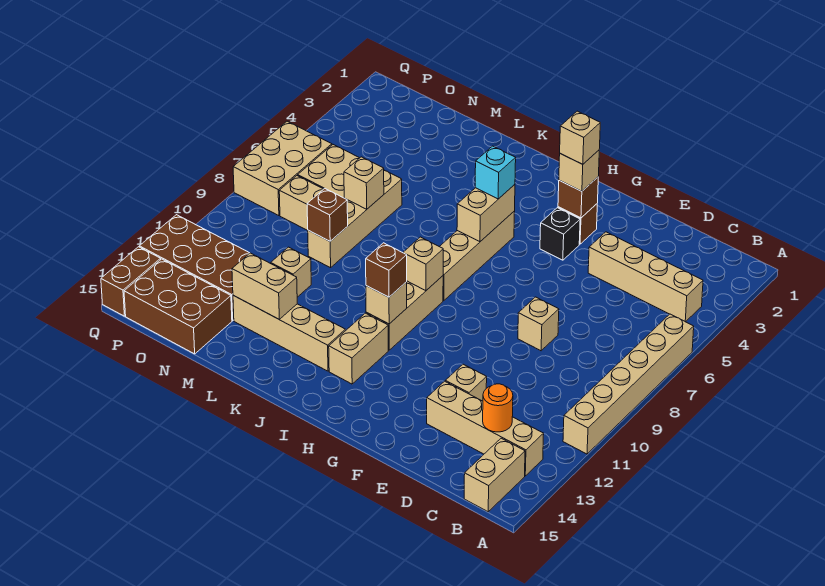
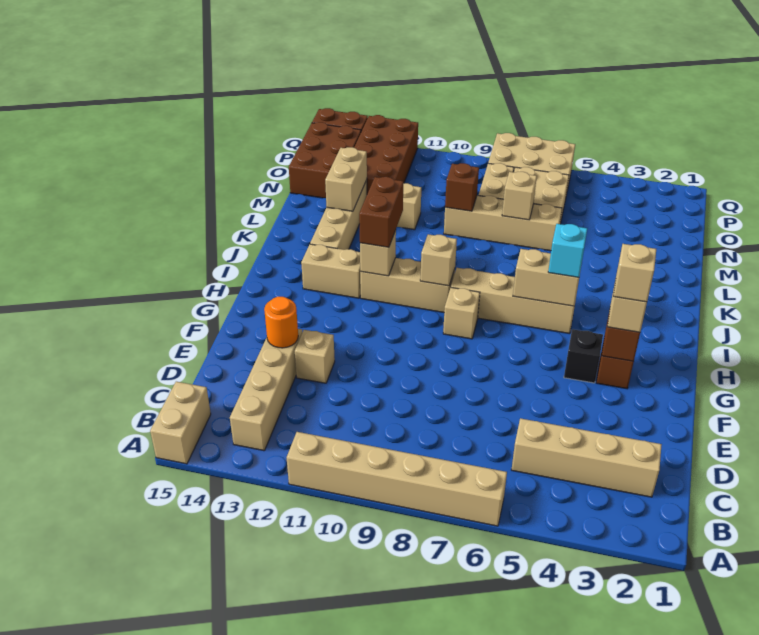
tan 1x4 brick [588,232,703,322] -> tan 1x4 brick turned to [512,418,662,497]
tan 1x2 brick [464,438,525,512] -> tan 1x2 brick turned to [150,382,211,464]
orange 1x1 round brick [483,384,513,432] -> orange 1x1 round brick moved to [264,297,298,348]
tan 1x1 brick [518,297,559,351] -> tan 1x1 brick moved to [443,288,480,339]
brown 1x1 brick [366,243,407,297] -> brown 1x2 brick [359,177,403,247]

